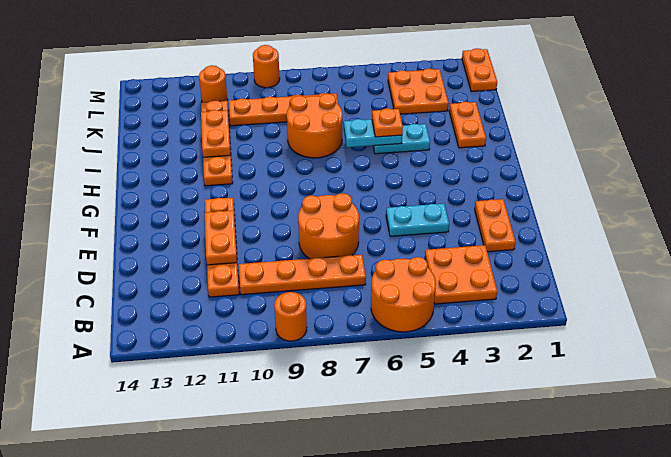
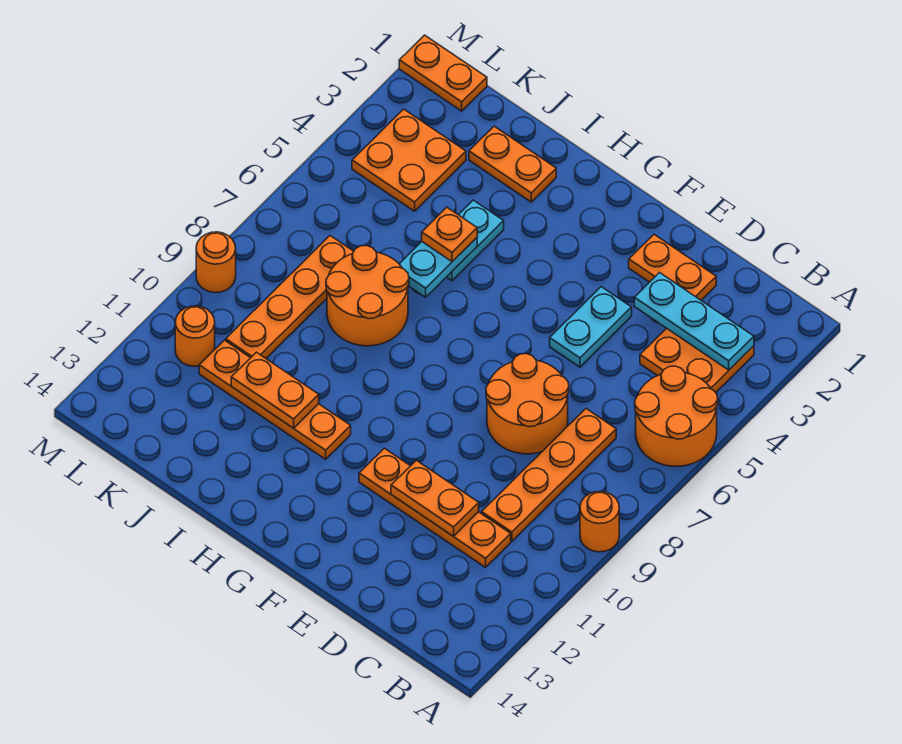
none -> cyan 1x3 plate [634,273,754,370]

